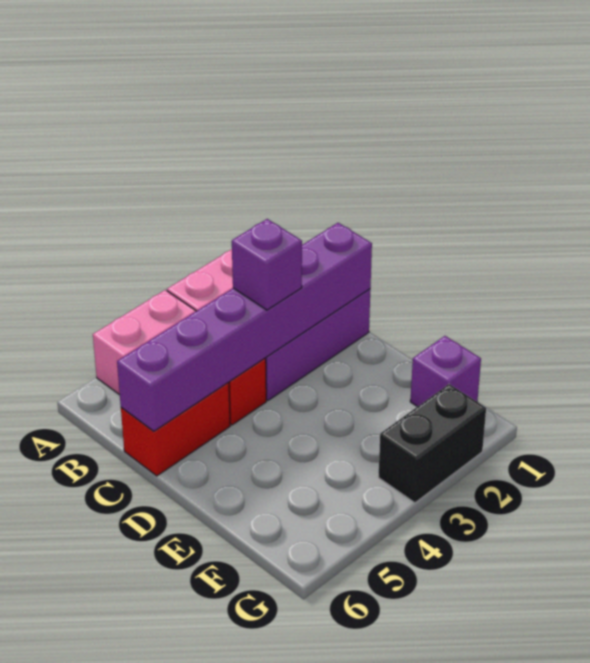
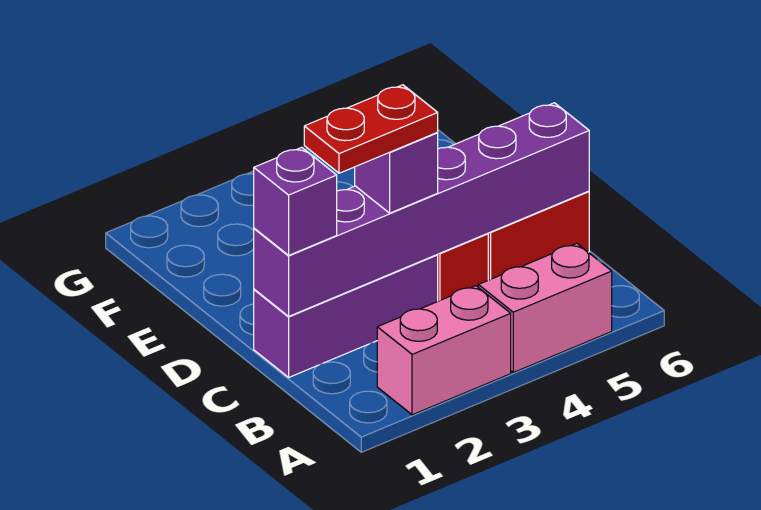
none -> red 1x2 plate [304,85,438,173]
purple 1x1 brick [410,336,481,407] -> purple 1x1 brick moved to [254,147,337,255]
black 1x2 brick [378,384,486,503] -> none

